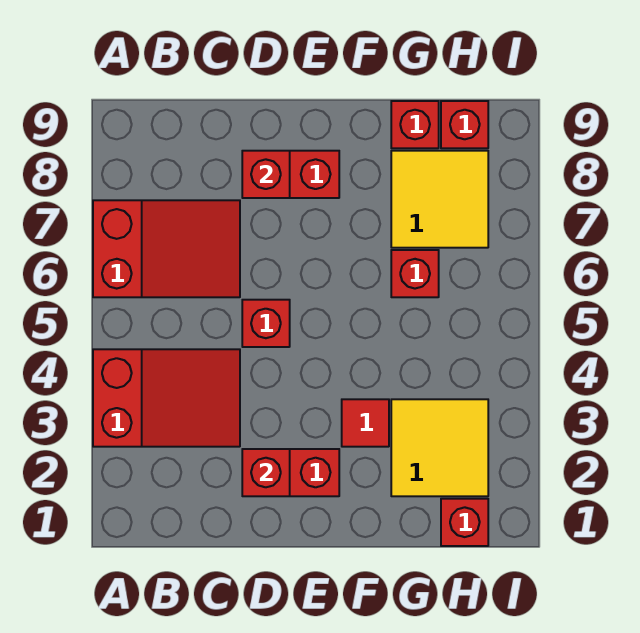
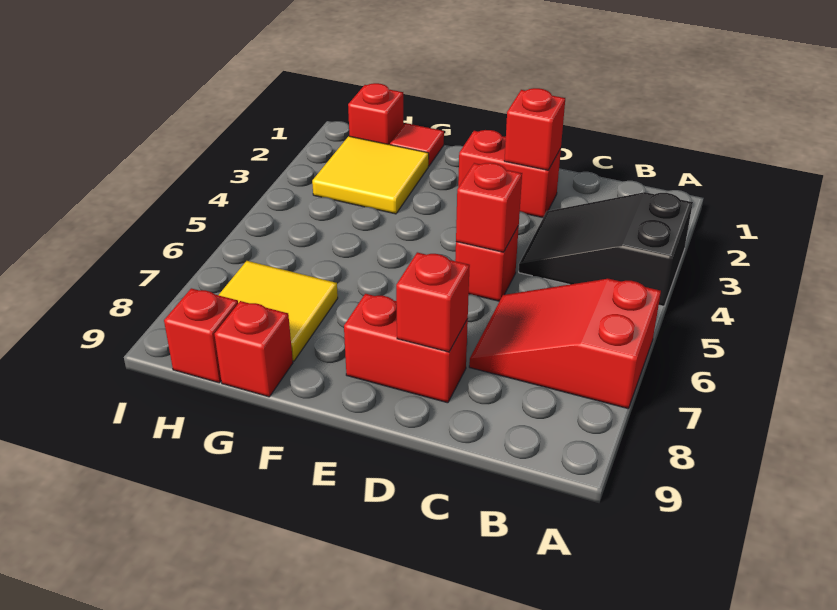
red 2x3 slope [93,349,240,447] -> black 2x3 slope [519,192,693,306]
red 1x1 tile [342,399,389,447] -> red 1x1 tile moved to [390,123,444,166]
red 1x1 brick [391,250,439,297] -> red 1x1 brick moved to [456,163,522,252]

